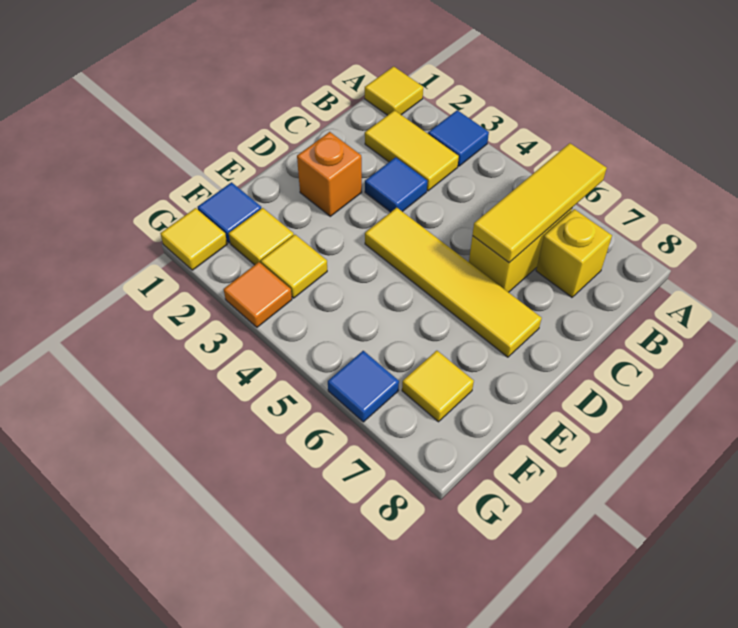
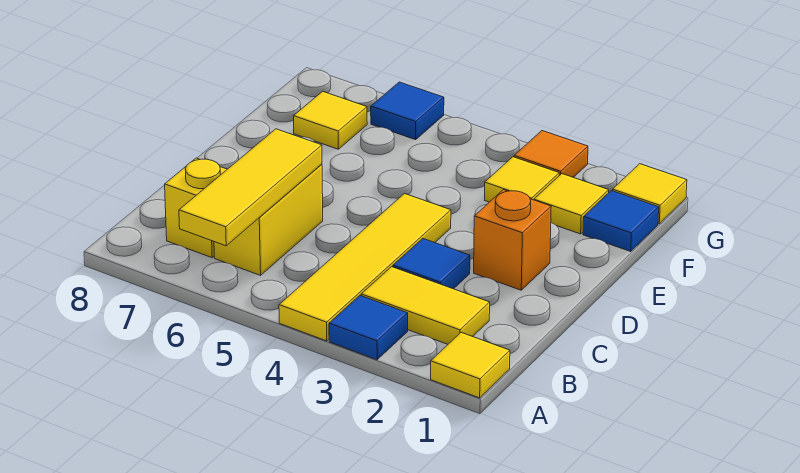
yellow 1x4 tile [365,208,542,357] -> yellow 1x4 tile turned to [279,194,451,341]

